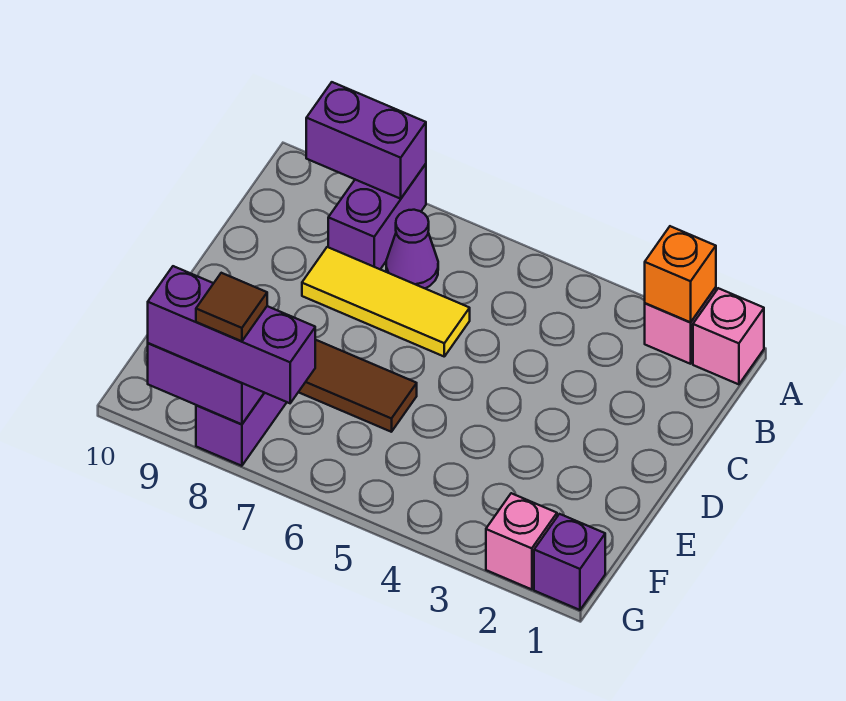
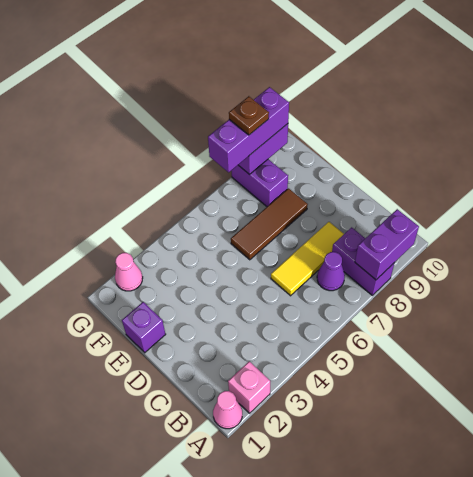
pink 1x1 brick [693,288,764,384] -> pink 1x1 cone [213,391,242,429]
orange 1x1 brick [645,226,716,322] -> none
purple 1x1 brick [534,514,605,610] -> purple 1x1 brick moved to [122,302,166,353]
pink 1x1 brick [486,493,557,589] -> pink 1x1 cone [115,253,143,291]
brown 1x1 tile [196,273,267,341] -> brown 1x1 plate [229,96,269,135]

